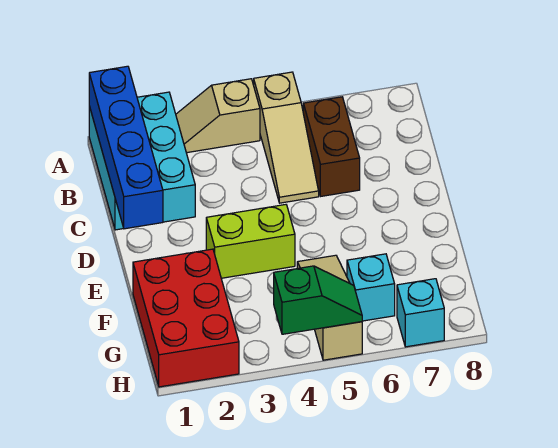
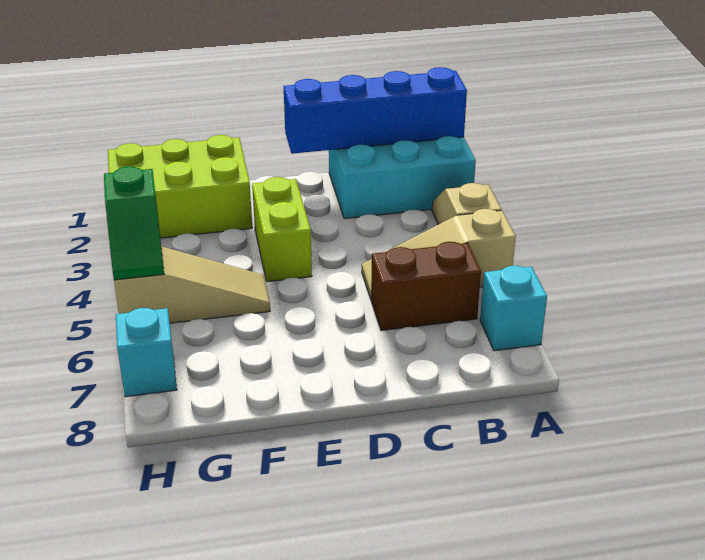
red 2x3 brick [133,249,239,387] -> lime 2x3 brick [108,135,252,238]
cyan 1x1 brick [347,254,395,321] -> cyan 1x1 brick moved to [480,266,547,351]

